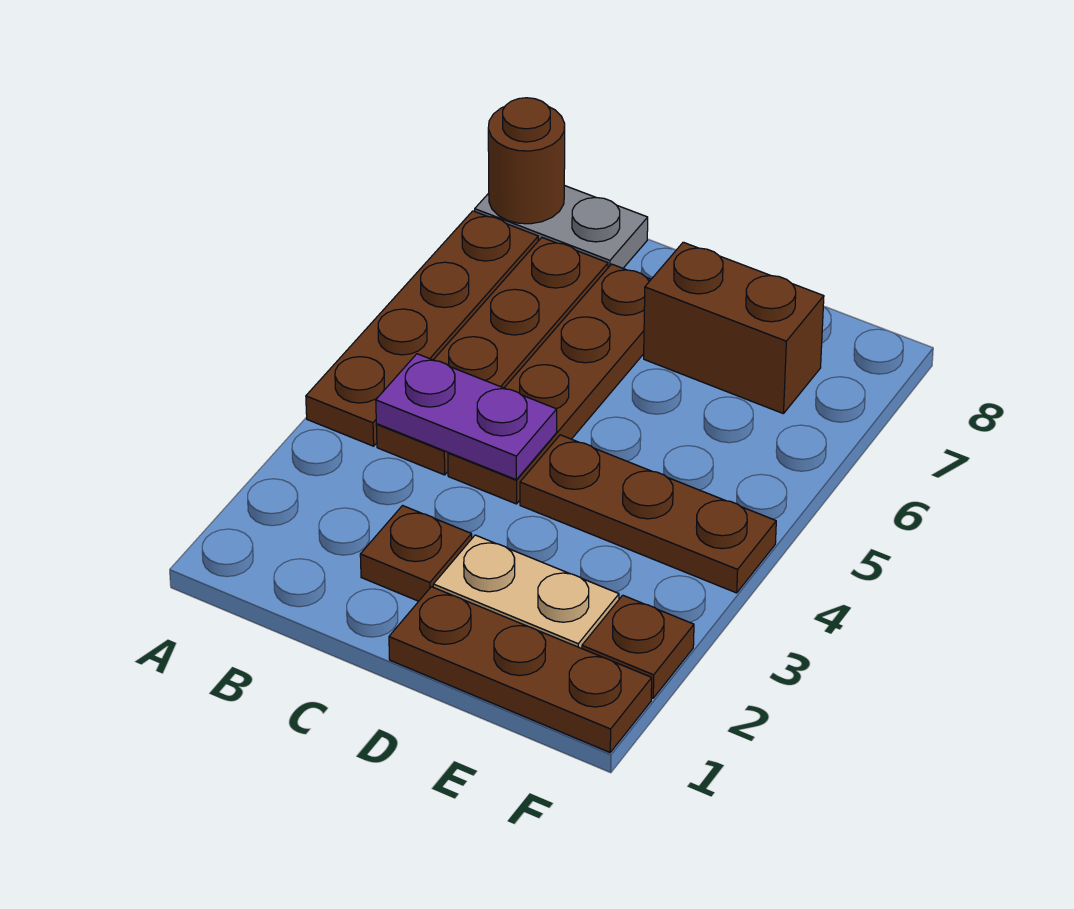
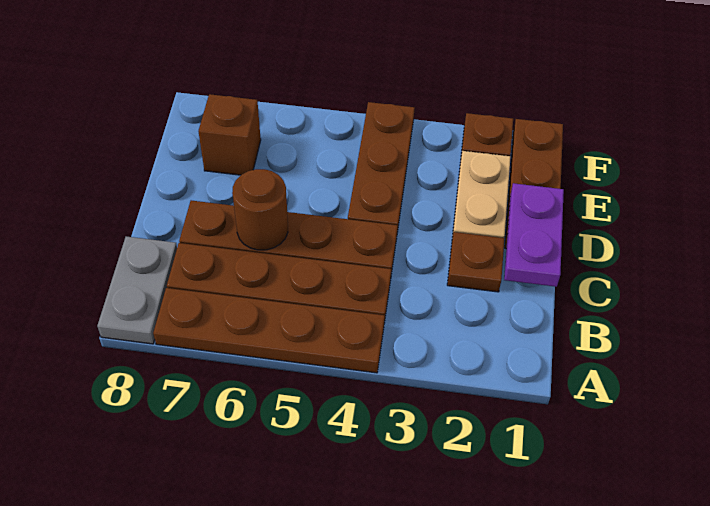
brown 1x1 round brick [488,98,565,224] -> brown 1x1 round brick moved to [232,169,288,250]
purple 1x2 plate [376,354,557,480] -> purple 1x2 plate moved to [504,183,564,287]
brown 1x2 brick [644,242,824,414] -> brown 1x1 brick [198,94,261,175]

